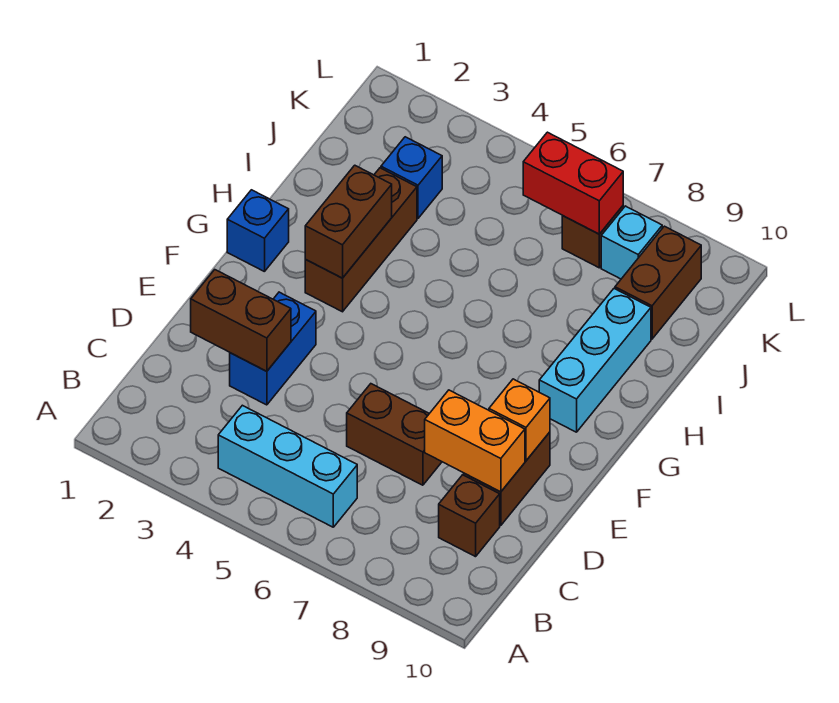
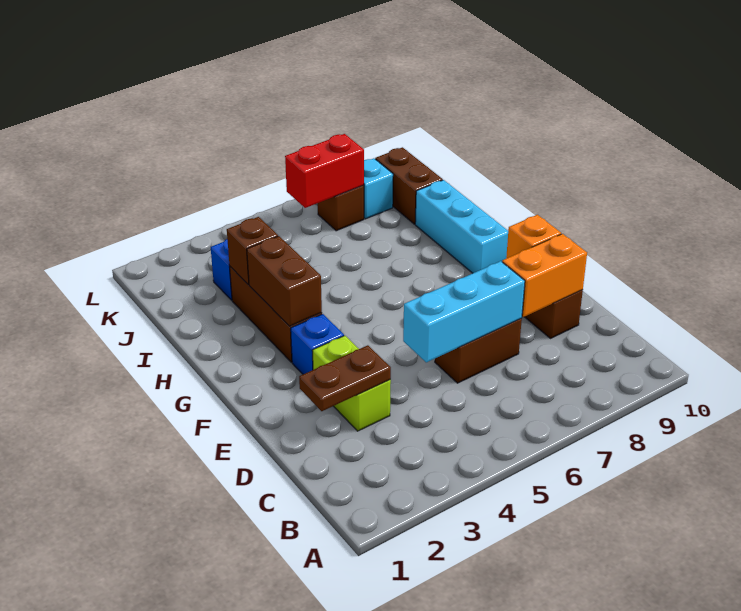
cyan 1x3 brick [218,405,357,527] -> cyan 1x3 brick moved to [403,261,525,362]
brown 1x1 brick [439,475,500,557] -> brown 1x1 brick moved to [227,217,278,284]
brown 1x2 brick [191,270,291,371] -> brown 1x2 plate [299,345,391,411]
blue 1x2 brick [230,292,316,405] -> lime 1x2 brick [312,336,391,431]
blue 1x1 brick [227,190,289,272] -> blue 1x1 brick moved to [291,314,344,374]

